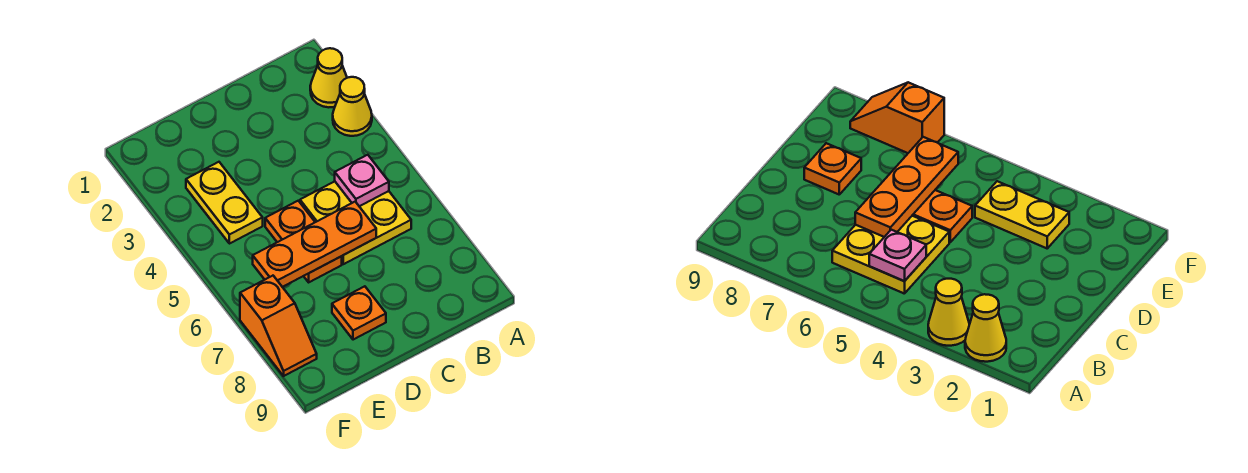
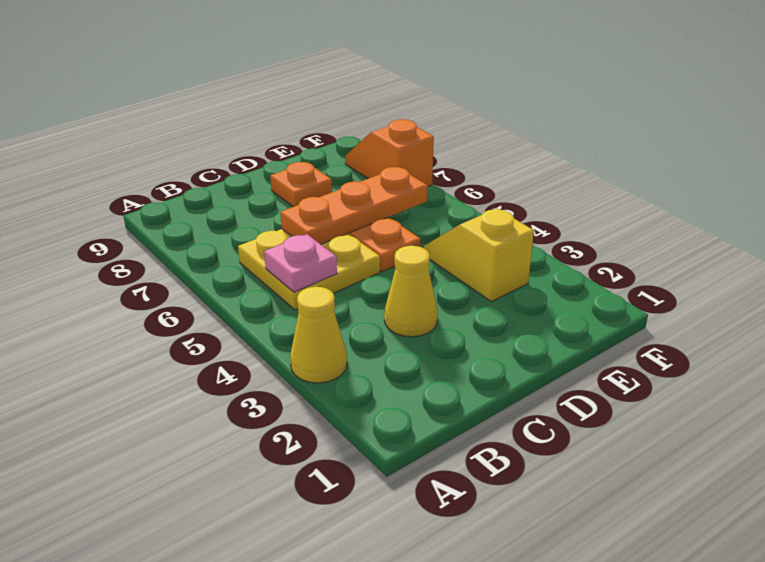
yellow 1x1 cone [310,48,347,107] -> yellow 1x1 cone moved to [384,246,438,337]
yellow 1x2 plate [186,162,263,244] -> yellow 1x2 slope [424,209,534,302]

